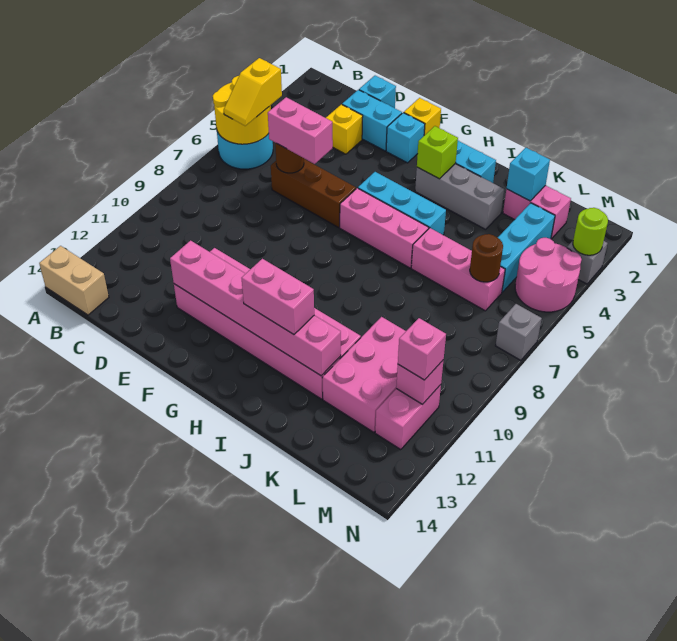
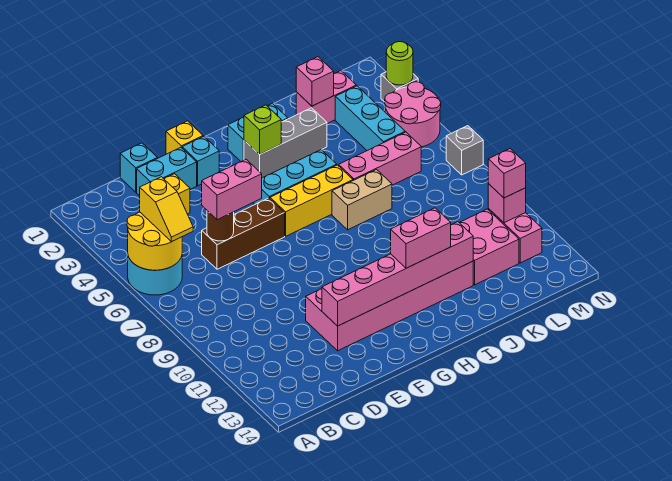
tan 1x2 brick [39,246,109,315] -> tan 1x2 brick moved to [332,170,392,230]
pink 1x3 brick [340,188,429,268] -> yellow 1x3 brick [270,165,353,236]
cyan 1x1 brick [507,148,550,201] -> pink 1x1 brick [296,57,334,106]
pink 2x3 brick [322,317,406,432] -> pink 2x2 brick [460,209,519,285]
brown 1x1 round brick [470,234,503,282] -> none

